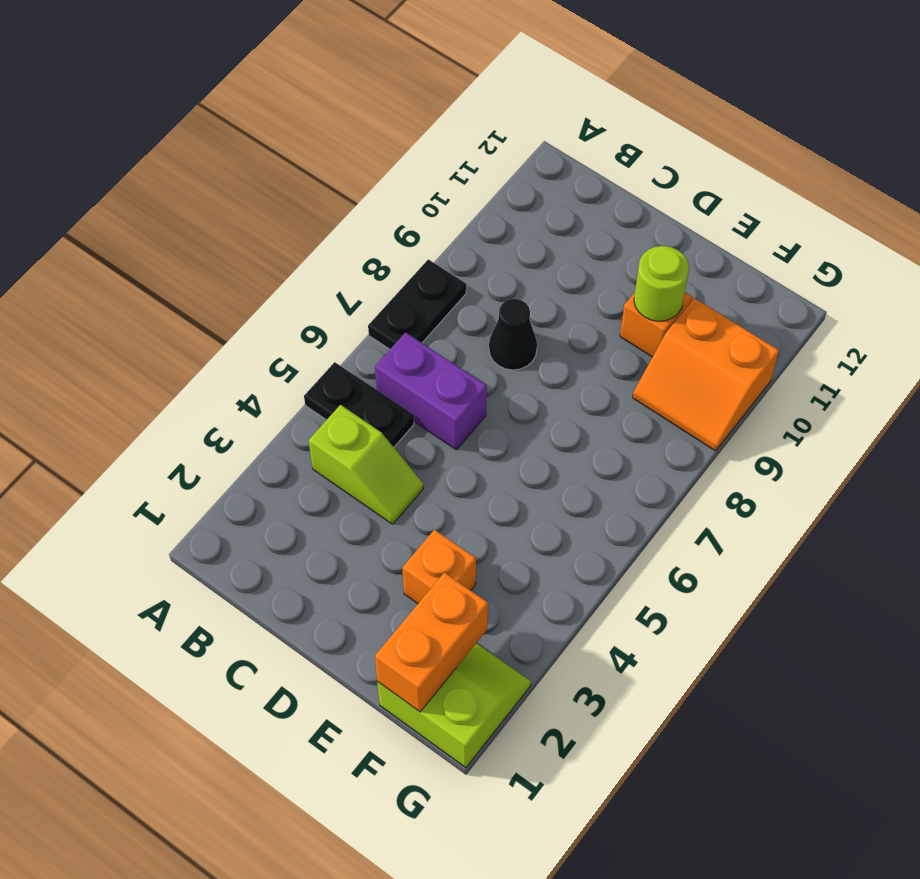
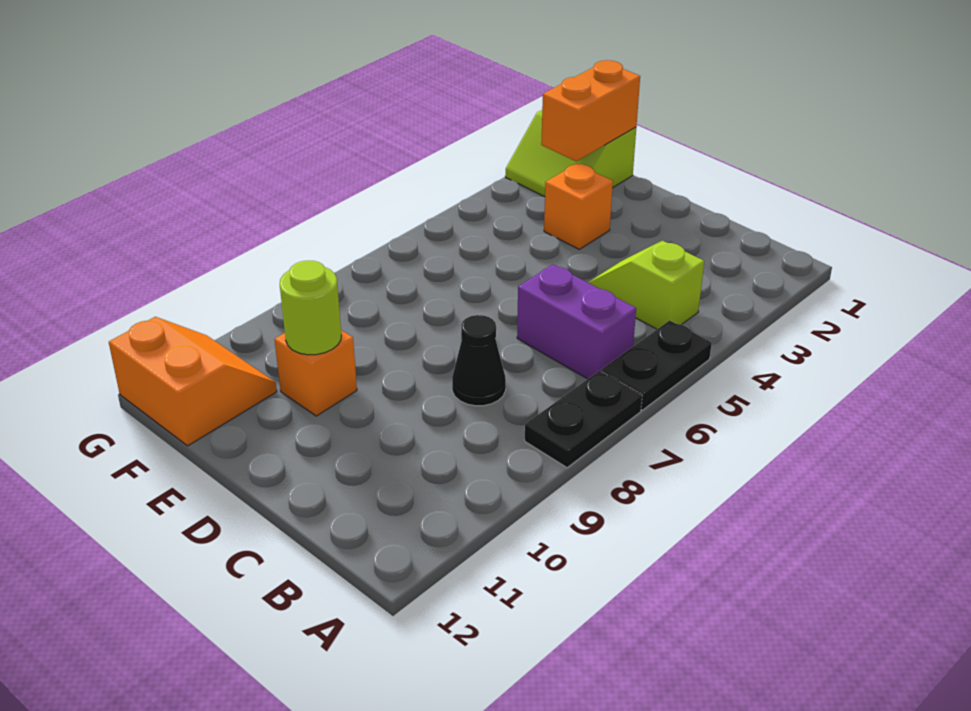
black 1x2 plate [304,362,414,447] -> black 1x2 plate turned to [601,321,712,410]
orange 2x2 slope [633,298,779,451] -> orange 2x2 slope moved to [109,317,277,446]

